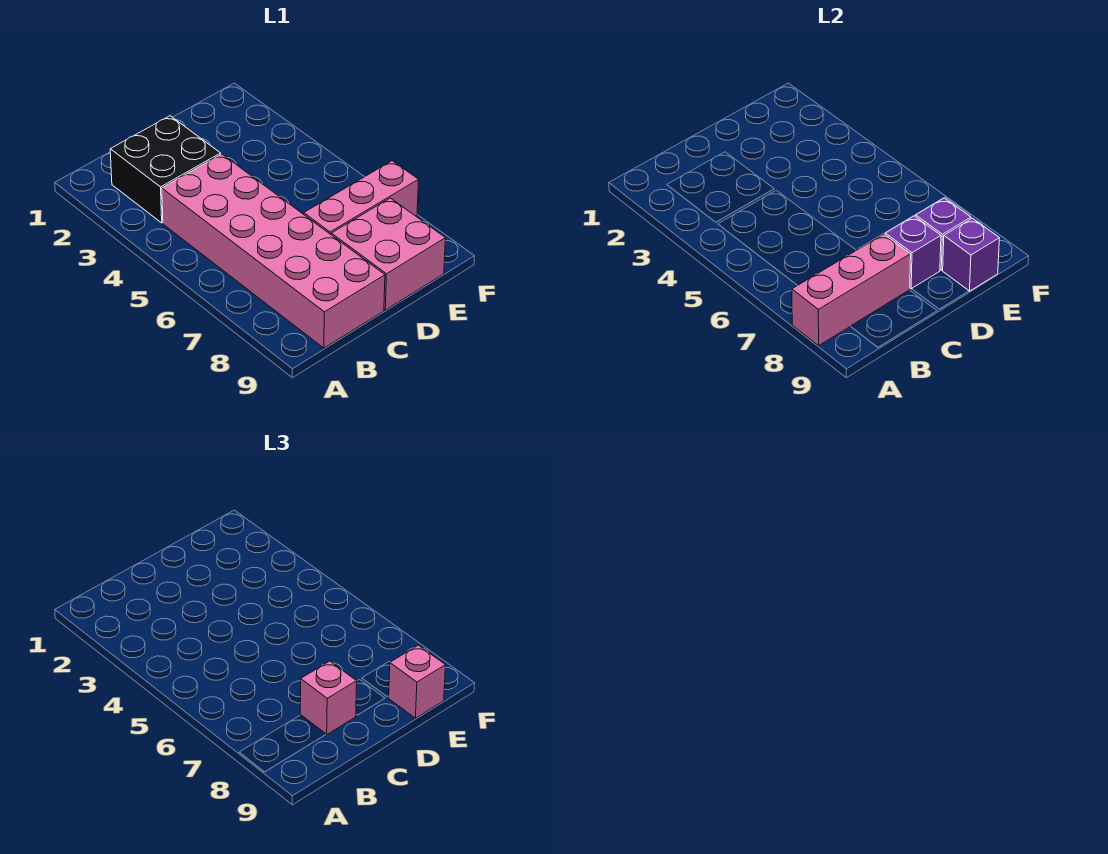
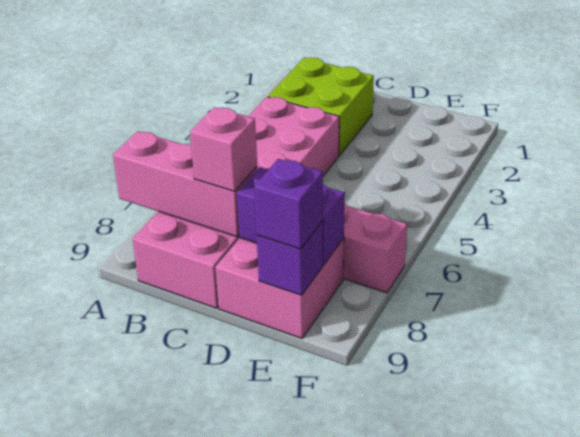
black 2x2 brick [110,116,221,223] -> lime 2x2 brick [268,58,374,155]
pink 1x1 brick [389,645,446,718] -> purple 1x1 brick [254,159,323,249]

